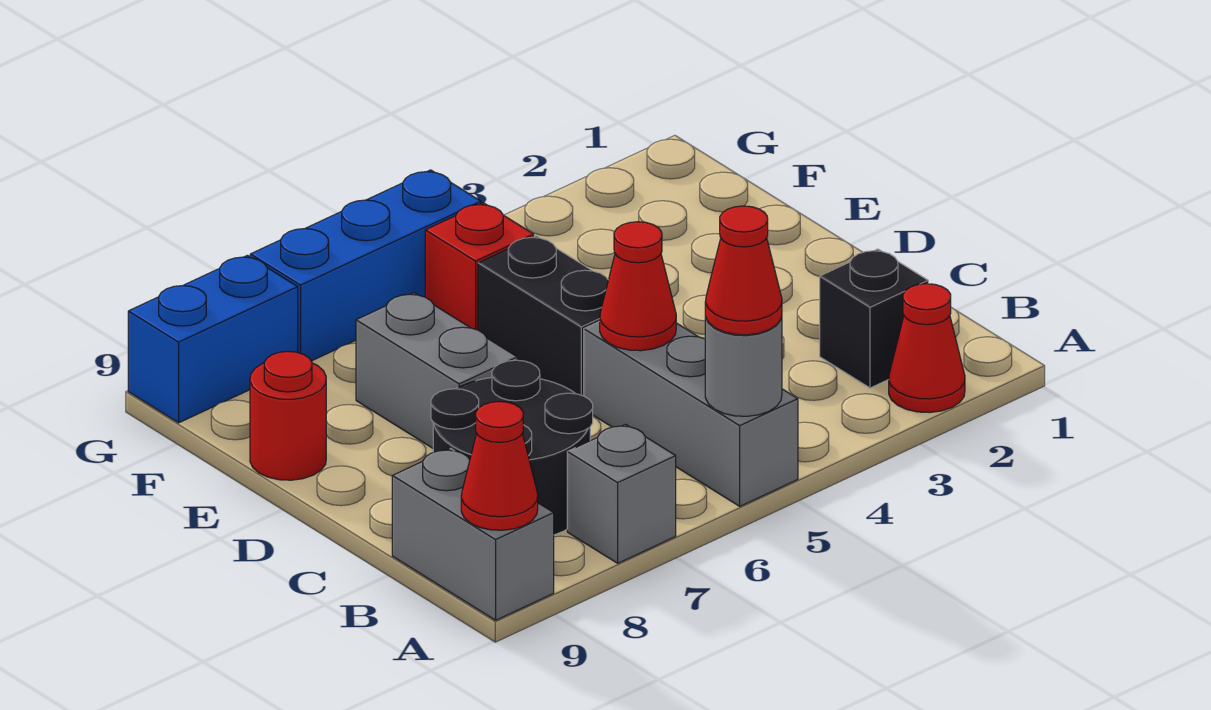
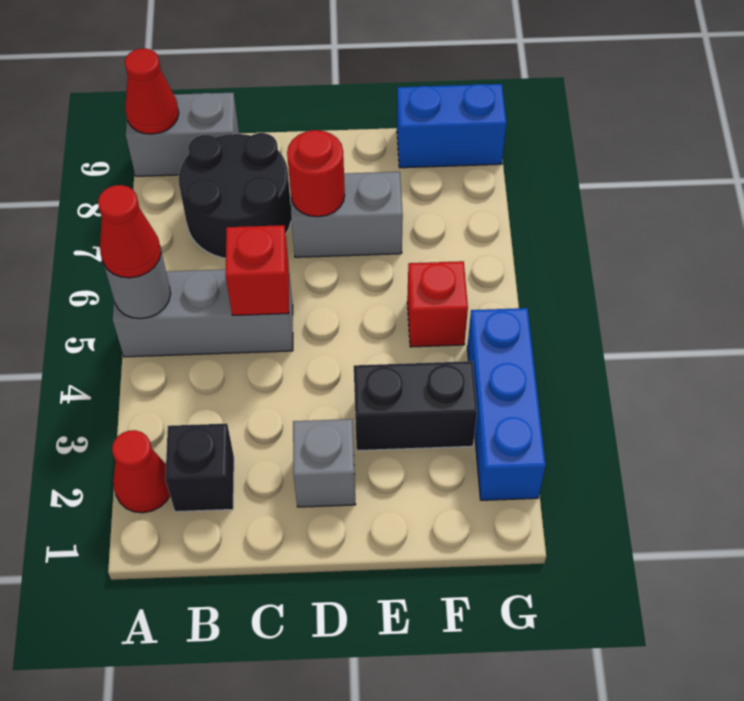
grey 1x1 brick [567,424,676,563] -> grey 1x1 brick moved to [293,419,356,507]
red 1x1 cone [600,222,676,351] -> red 1x1 brick [225,225,289,315]
black 1x2 brick [478,236,608,396] -> black 1x2 brick moved to [354,361,477,451]
red 1x1 round brick [250,351,326,480] -> red 1x1 round brick moved to [287,130,345,217]
blue 1x3 brick [250,170,481,361] -> blue 1x3 brick moved to [467,308,546,500]
blue 1x2 brick [128,255,298,423] -> blue 1x2 brick turned to [397,84,507,168]

